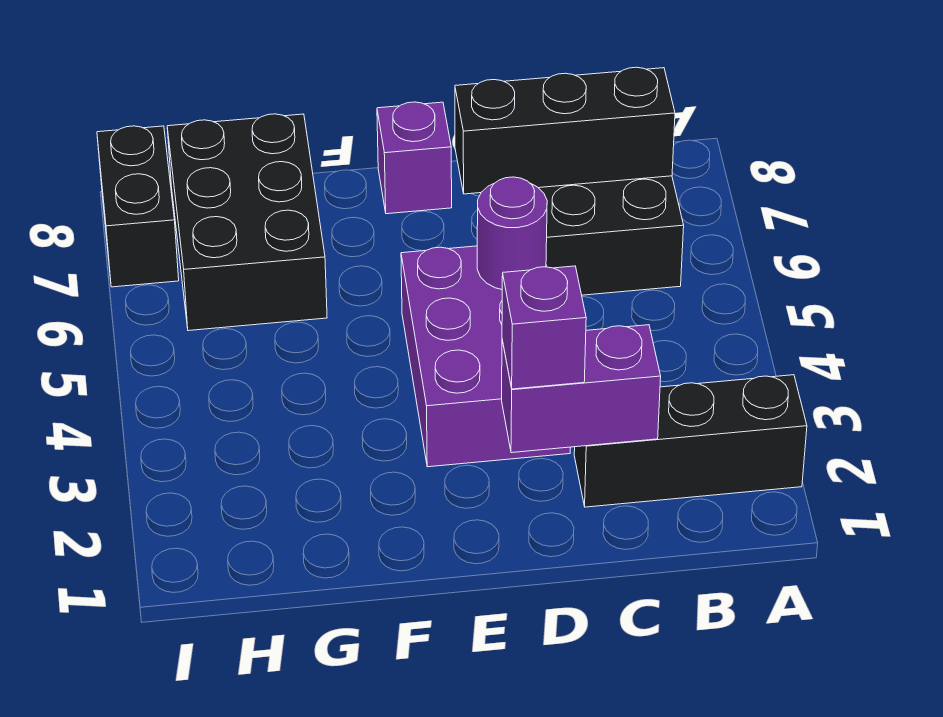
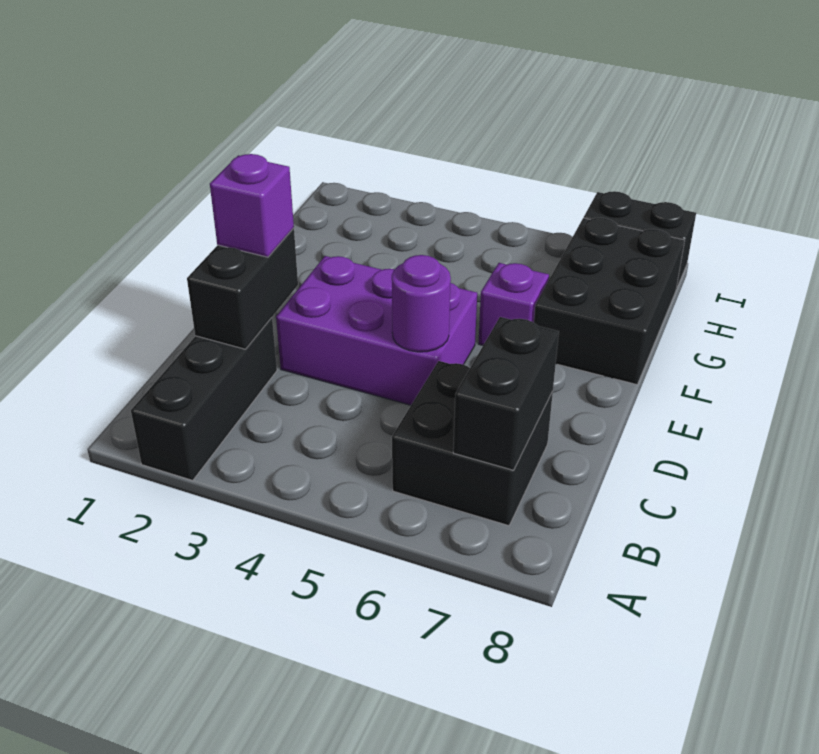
black 1x3 brick [455,67,675,194] -> black 1x2 brick [453,317,559,470]
purple 1x2 brick [502,325,661,453] -> black 1x2 brick [187,228,298,349]
purple 1x1 brick [377,102,452,214] -> purple 1x1 brick moved to [478,263,549,345]
black 2x3 brick [167,114,327,331] -> black 2x3 brick turned to [534,218,685,385]

